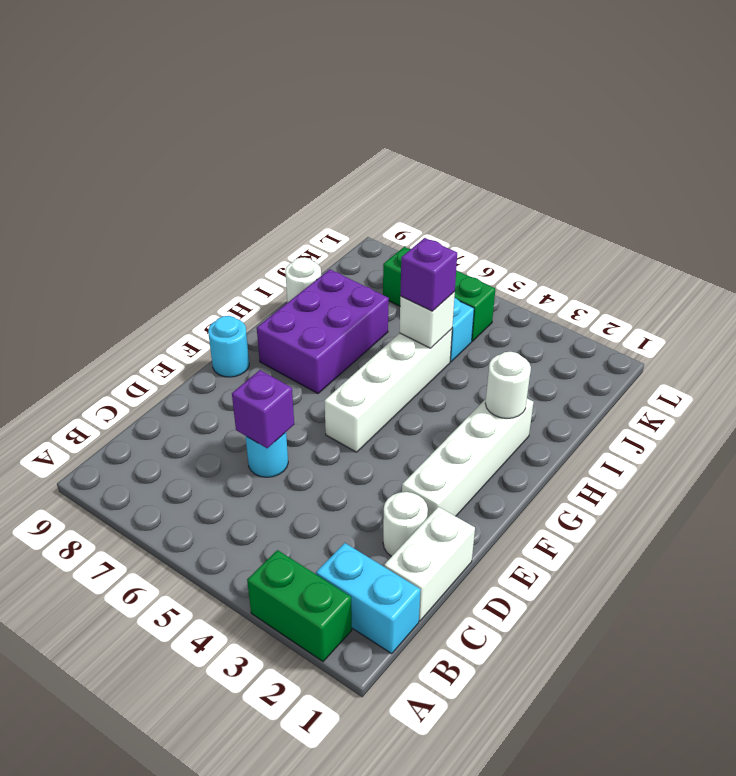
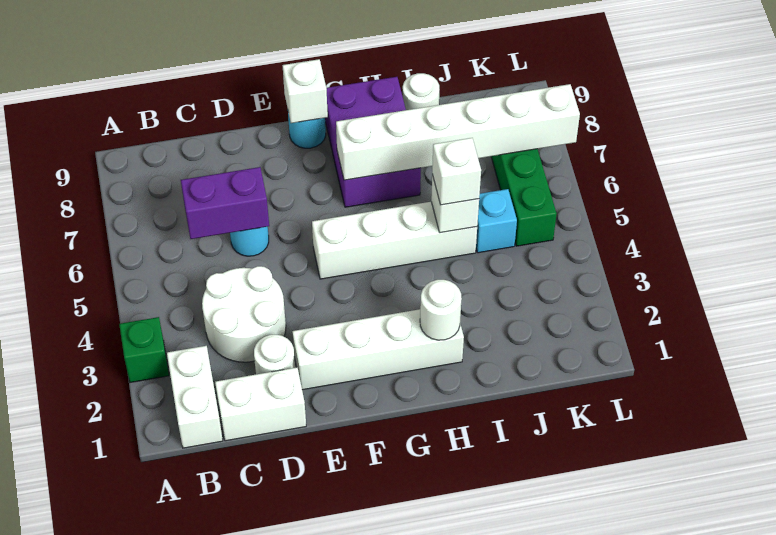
green 1x2 brick [247,550,352,662] -> green 1x1 brick [119,317,169,382]
cyan 1x2 brick [316,543,421,654] -> white 1x2 brick [167,346,223,448]
none -> white 2x2 round brick [202,266,286,362]
purple 1x1 brick [232,370,294,448] -> purple 1x2 brick [181,167,269,239]
none -> white 1x1 brick [282,59,328,123]
purple 2x3 brick [257,269,389,393] -> purple 2x3 brick turned to [325,77,421,207]
none -> white 1x6 brick [336,84,580,180]
purple 1x1 brick [400,238,457,311] -> white 1x1 brick [432,138,481,205]

